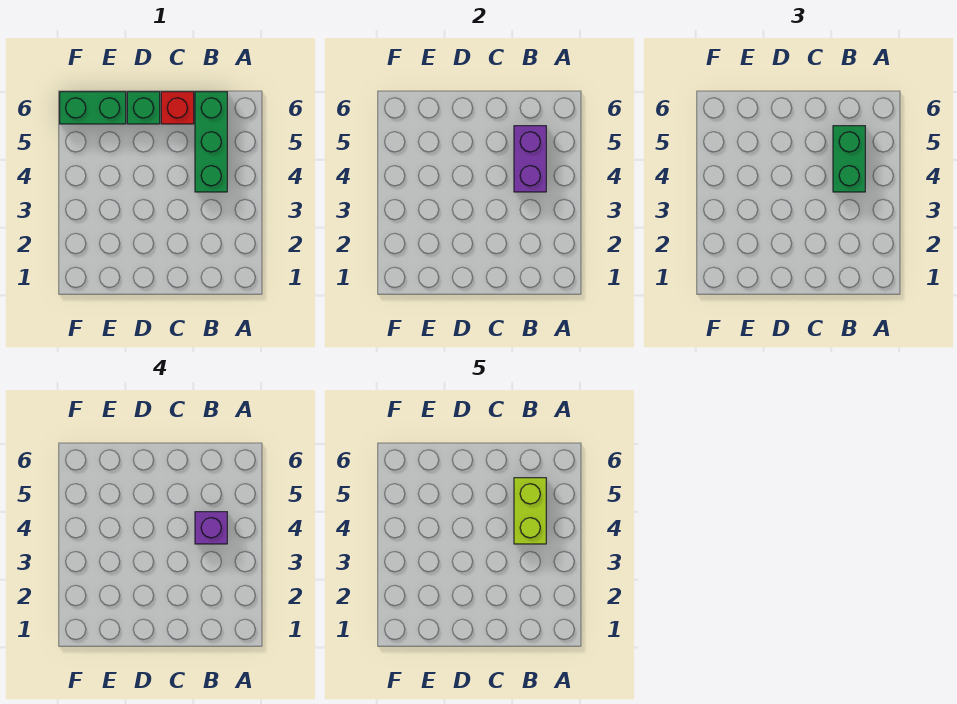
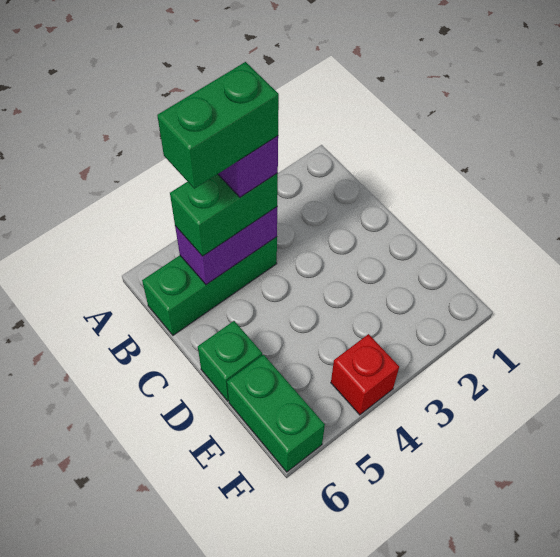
lime 1x2 brick [514,478,546,544] -> green 1x2 brick [157,62,279,189]
red 1x1 brick [161,92,194,124] -> red 1x1 brick moved to [331,334,399,415]

